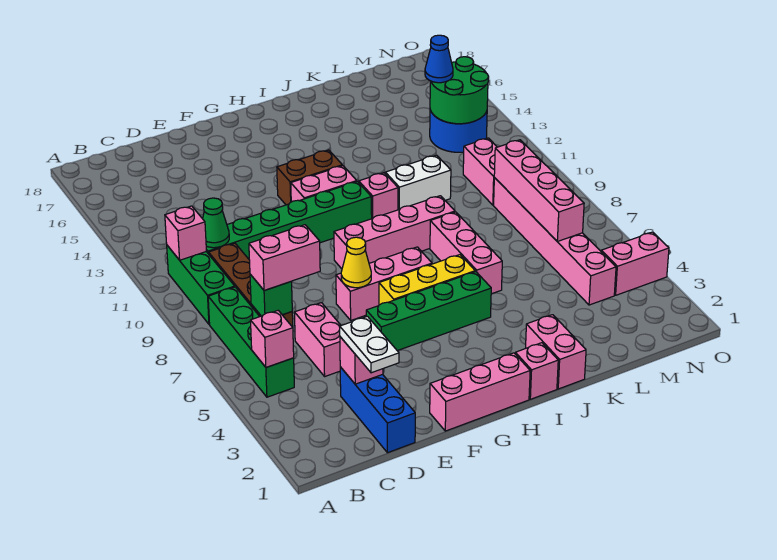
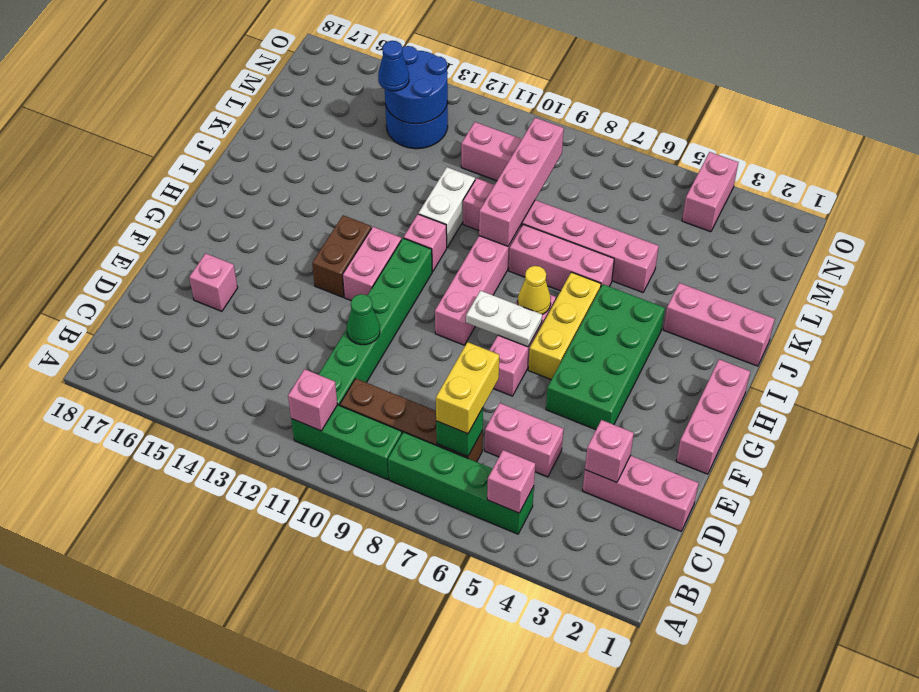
pink 1x2 brick [249,225,320,291] -> yellow 1x2 brick [436,342,499,434]
green 1x1 cone [203,198,229,248] -> green 1x1 cone moved to [347,294,380,345]
blue 1x3 brick [340,367,415,453] -> pink 1x3 brick [582,456,698,531]
white 1x2 plate [340,316,399,373] -> white 1x2 plate moved to [466,291,542,347]
green 1x4 brick [366,272,491,351] -> green 2x4 brick [546,284,665,430]
yellow 1x1 cone [341,237,371,288] -> yellow 1x1 cone moved to [518,266,551,315]
pink 1x1 brick [515,343,558,399] -> pink 1x1 brick moved to [189,253,238,311]
pink 1x2 brick [526,315,586,389] -> pink 1x3 brick [663,283,775,366]
pink 1x6 brick [494,178,616,305] -> pink 1x6 brick moved to [463,178,659,292]
pink 1x4 brick [494,140,584,241] -> pink 1x4 brick turned to [479,117,564,246]
green 2x2 round brick [430,57,489,124] -> blue 2x2 round brick [385,46,448,124]

